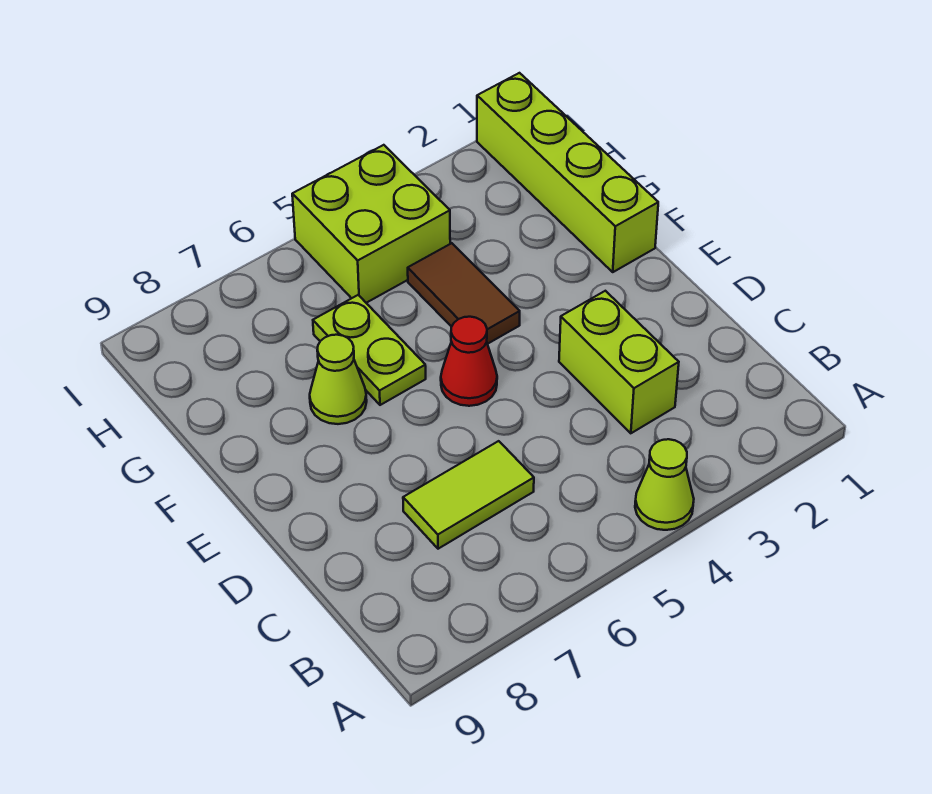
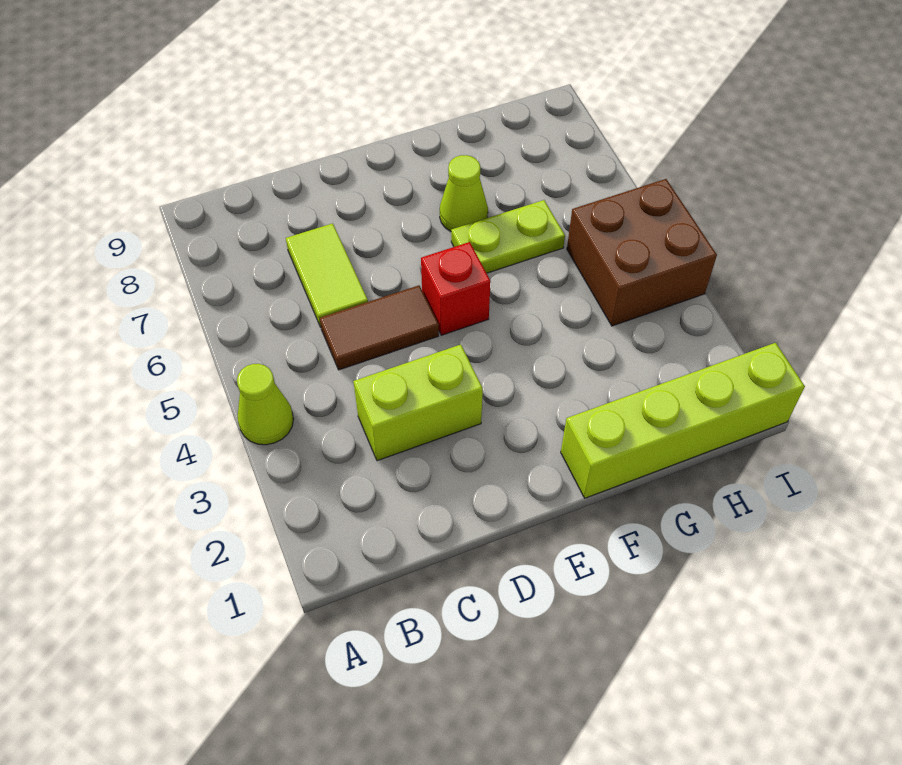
red 1x1 cone [441,317,497,406] -> red 1x1 brick [421,242,491,335]
brown 1x2 tile [408,243,520,344] -> brown 1x2 tile moved to [320,285,439,370]
lime 2x2 brick [292,145,450,303] -> brown 2x2 brick [567,179,717,326]

